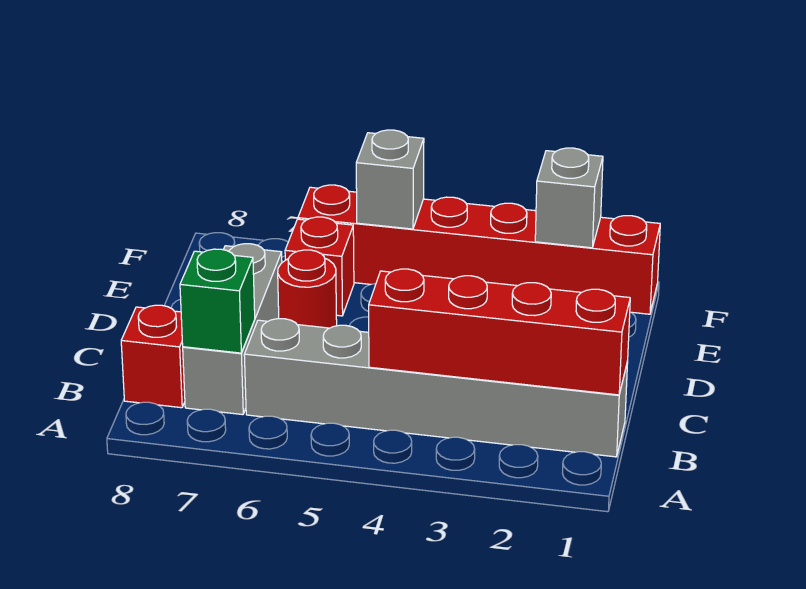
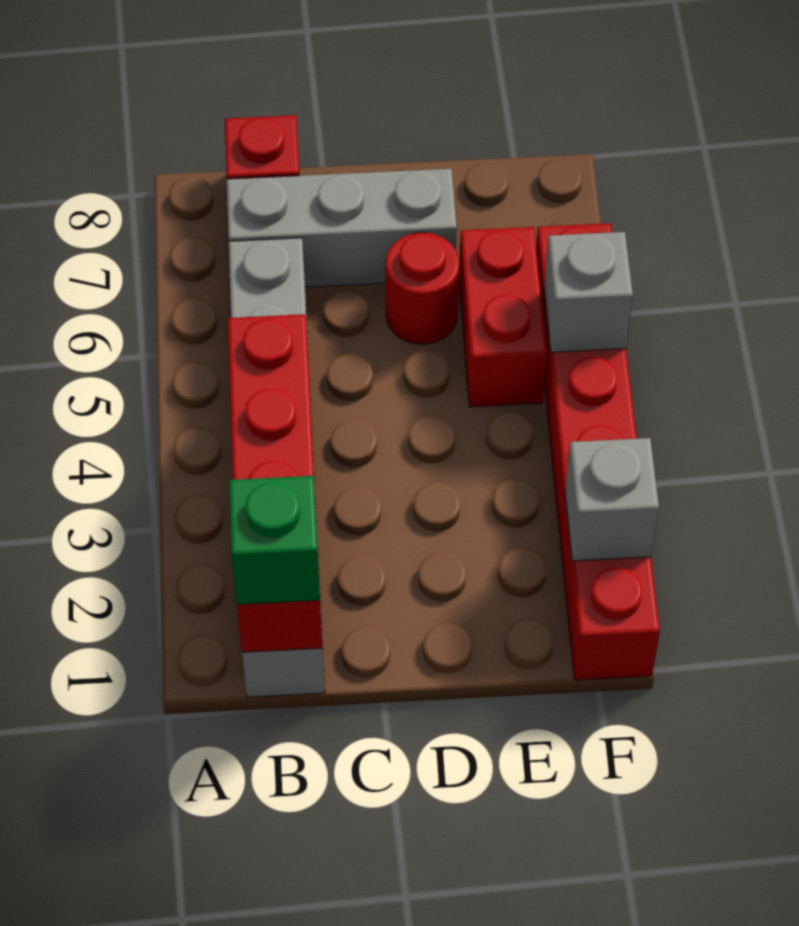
green 1x1 brick [180,249,255,353] -> green 1x1 brick moved to [229,476,320,604]
red 1x1 brick [285,217,354,316] -> red 1x2 brick [459,227,547,407]

